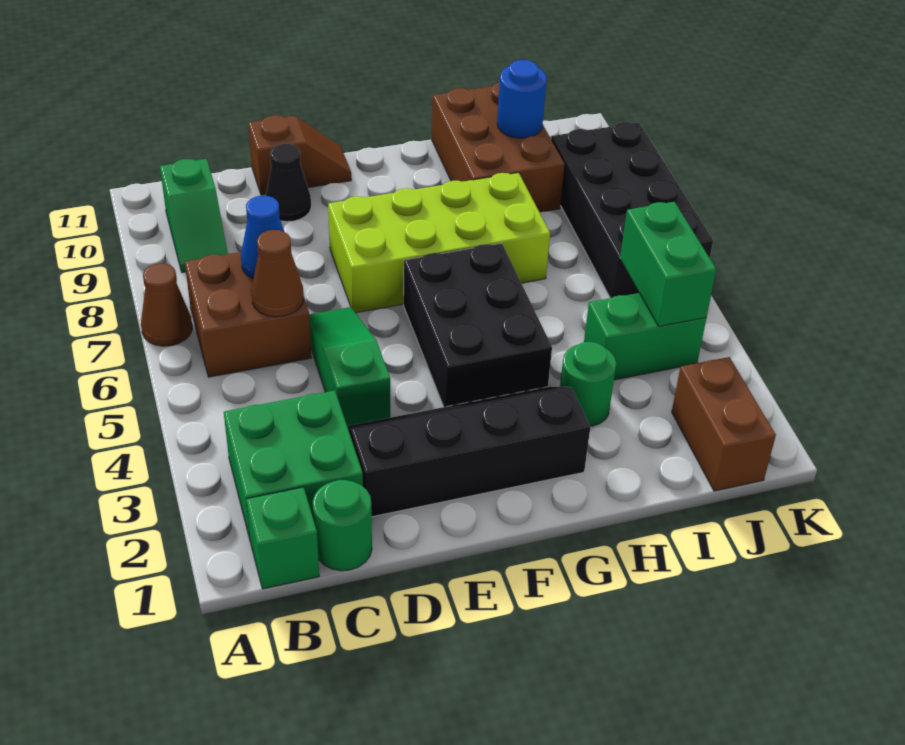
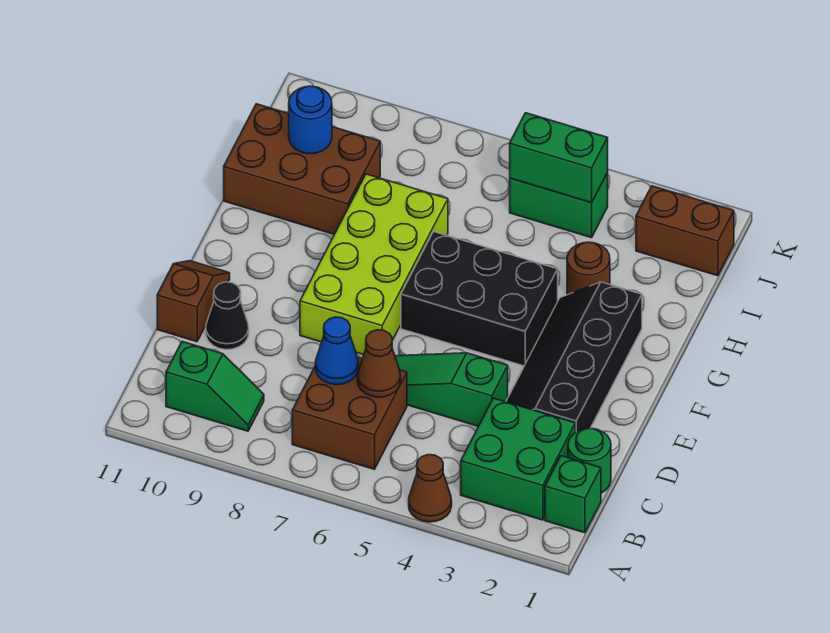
brown 1x1 cone [141,263,192,346] -> brown 1x1 cone moved to [409,455,452,522]
green 1x1 round brick [560,342,616,426] -> brown 1x1 round brick [567,242,610,295]
green 1x2 brick [584,293,706,380] -> green 1x2 brick turned to [510,173,608,238]
black 2x4 brick [551,122,713,298] -> none

